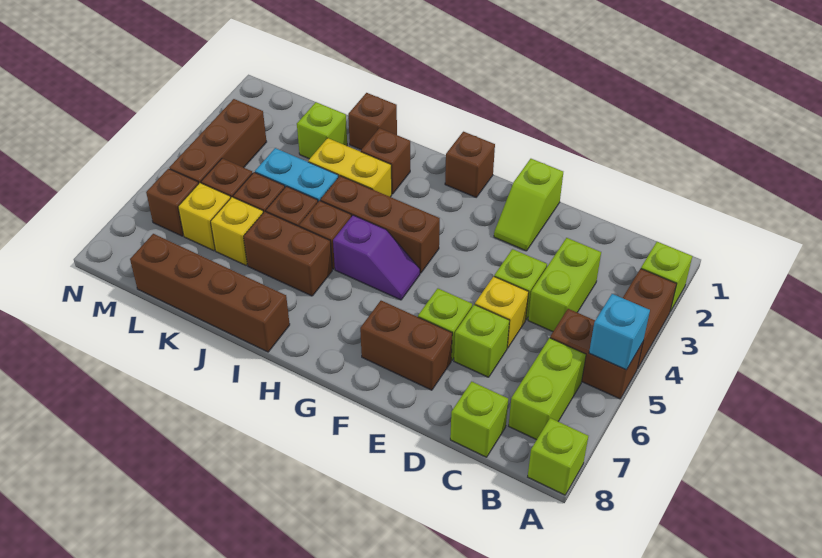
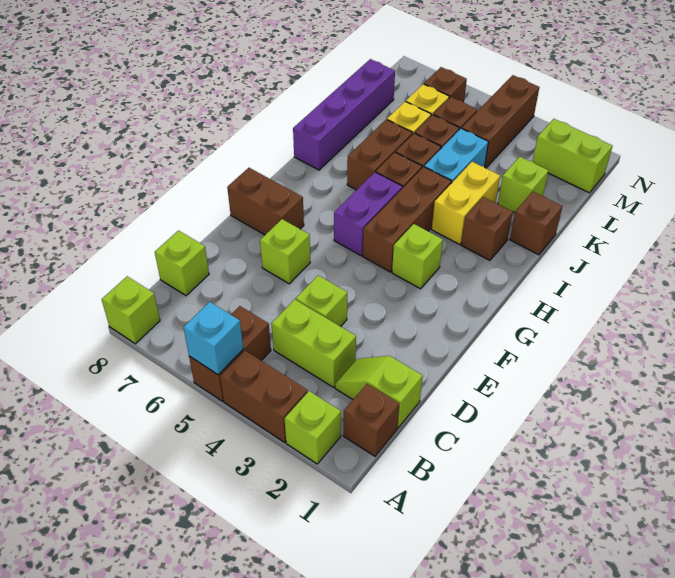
lime 1x2 brick [509,338,586,440] -> lime 1x2 brick moved to [533,119,612,193]
yellow 1x1 brick [475,276,528,348] -> none
lime 1x1 brick [454,305,510,377] -> lime 1x1 brick moved to [392,224,443,289]
lime 1x2 slope [494,159,563,251] -> lime 1x2 slope moved to [335,356,423,428]
brown 1x2 brick [360,301,452,390] -> brown 1x2 brick turned to [227,168,304,235]
brown 1x1 brick [445,132,495,197] -> brown 1x1 brick moved to [343,384,399,456]
purple 1x2 slope [333,215,420,300] -> purple 1x2 brick [334,172,402,256]
brown 1x4 brick [130,234,290,352] -> purple 1x4 brick [293,59,395,170]
brown 1x3 brick [169,99,267,183] -> brown 1x3 brick turned to [462,75,539,168]

